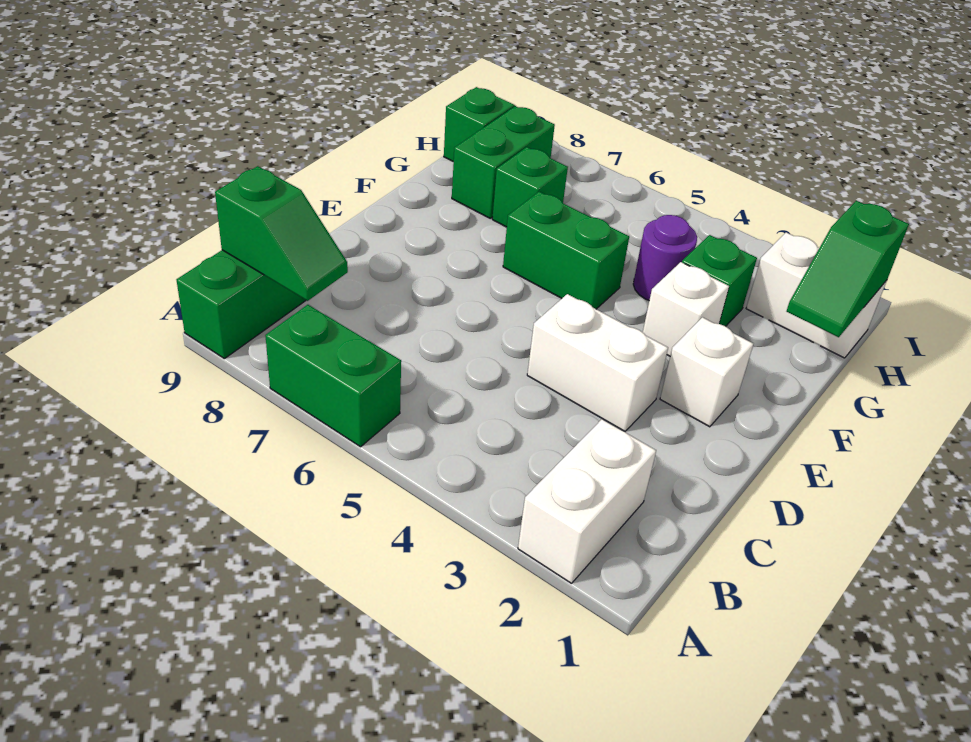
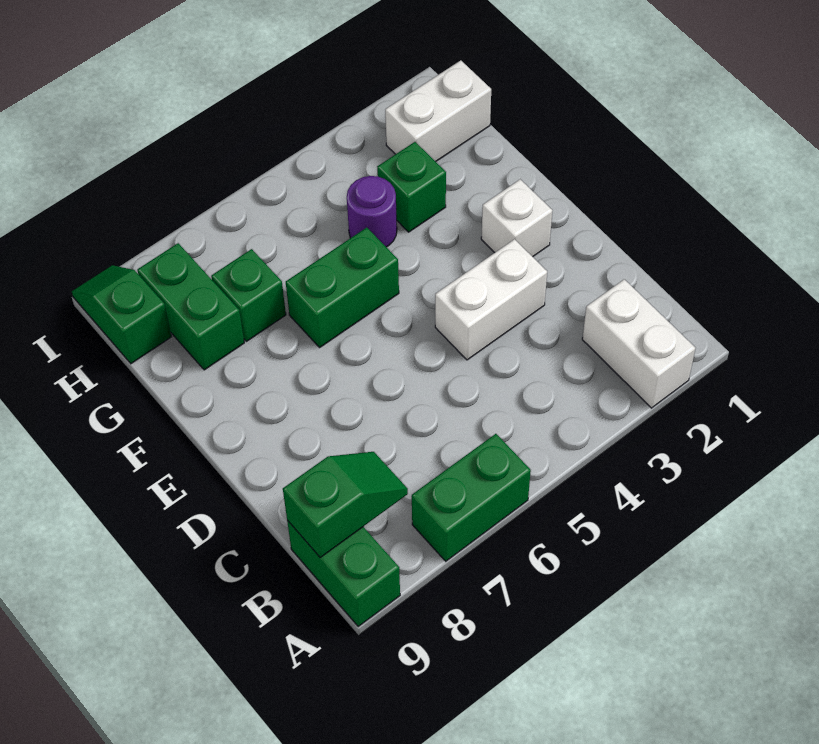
white 1x1 brick [643,262,729,356] -> none
green 1x2 slope [787,201,909,337] -> none

